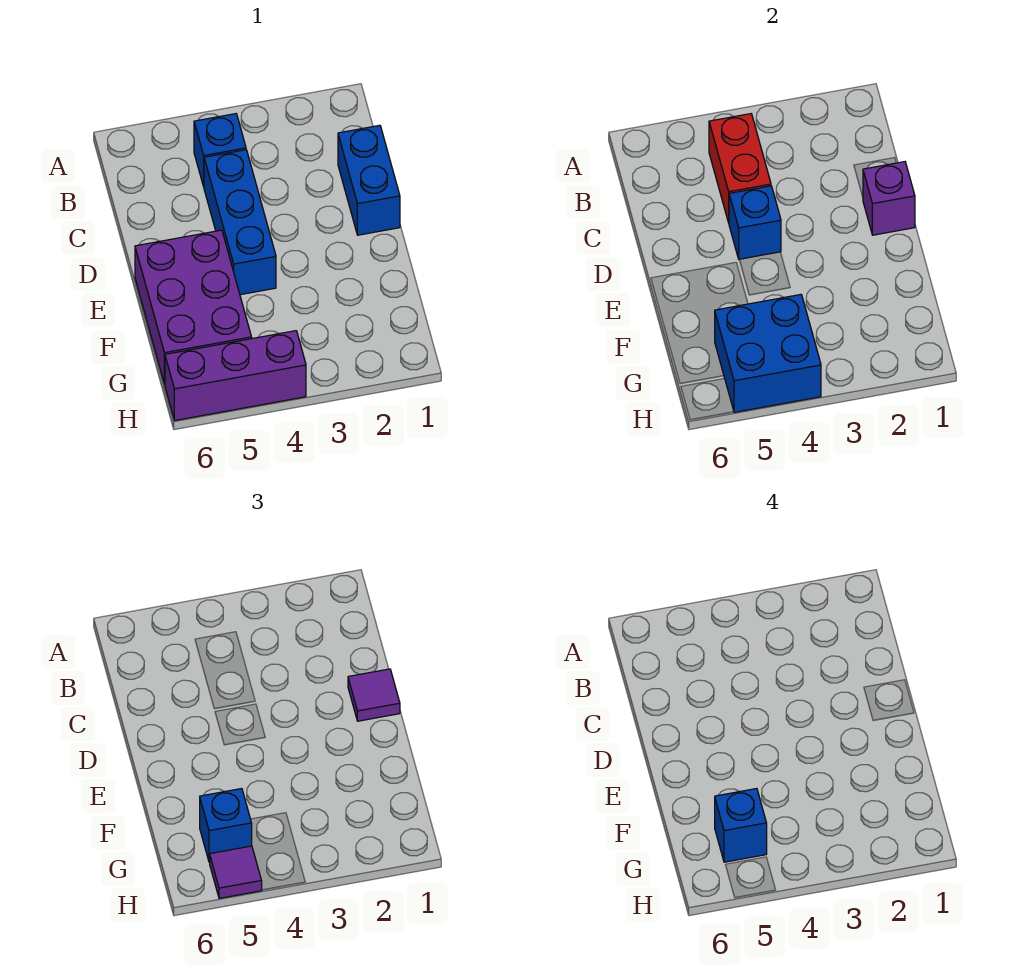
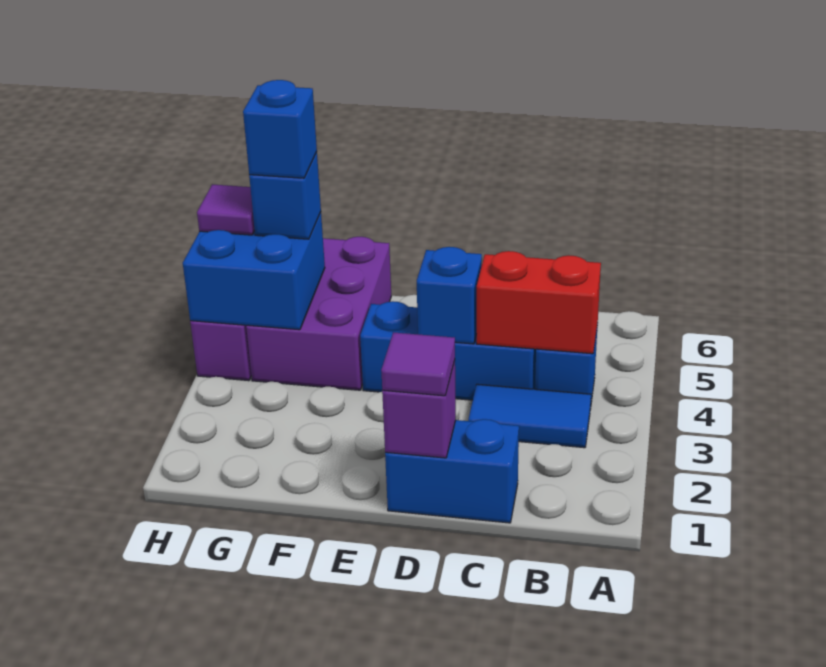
none -> blue 1x2 tile [468,384,591,448]
purple 2x3 brick [135,230,252,384] -> purple 2x3 brick turned to [246,237,391,390]

